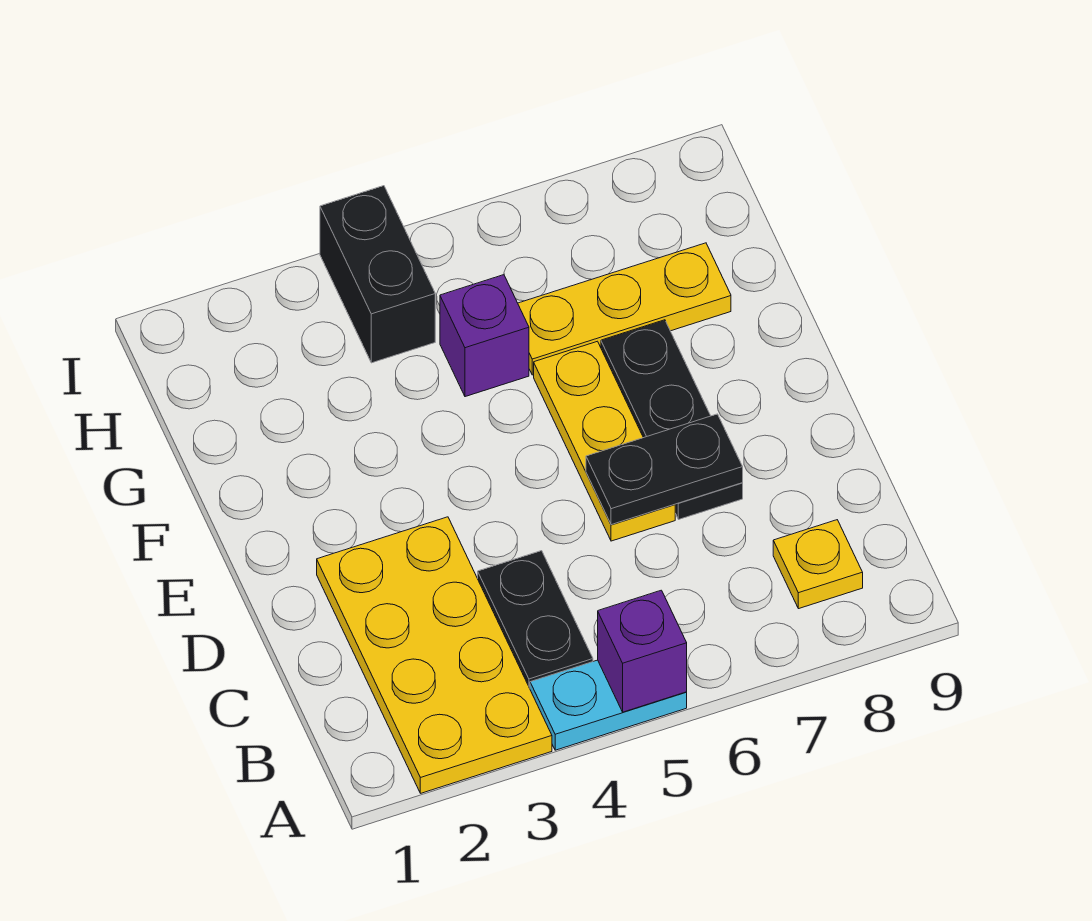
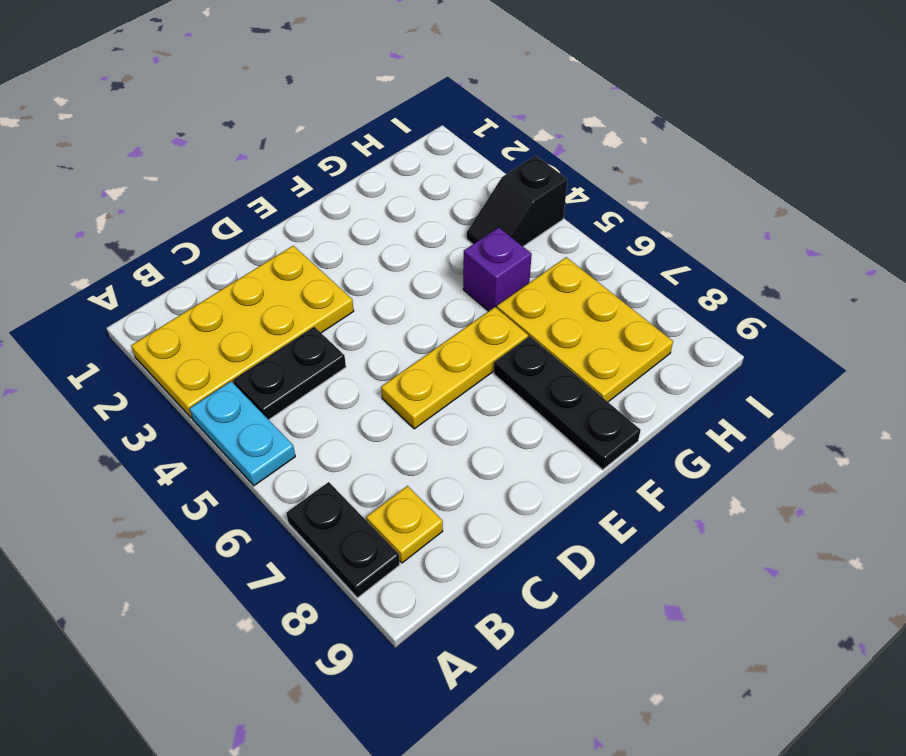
purple 1x1 brick [598,590,687,712] -> none
black 1x2 plate [586,414,743,525] -> black 1x2 plate moved to [286,482,400,598]
black 1x3 plate [601,320,743,519] -> black 1x3 plate turned to [494,336,641,470]
yellow 1x3 plate [518,243,731,375] -> yellow 2x3 plate [497,257,673,402]
black 1x2 brick [320,186,435,363] -> black 1x2 slope [467,156,568,246]

